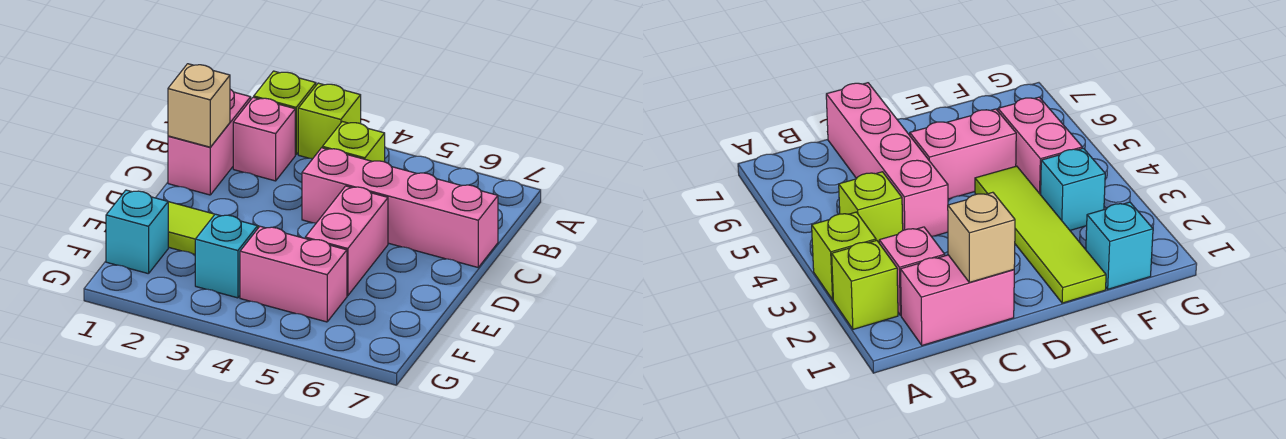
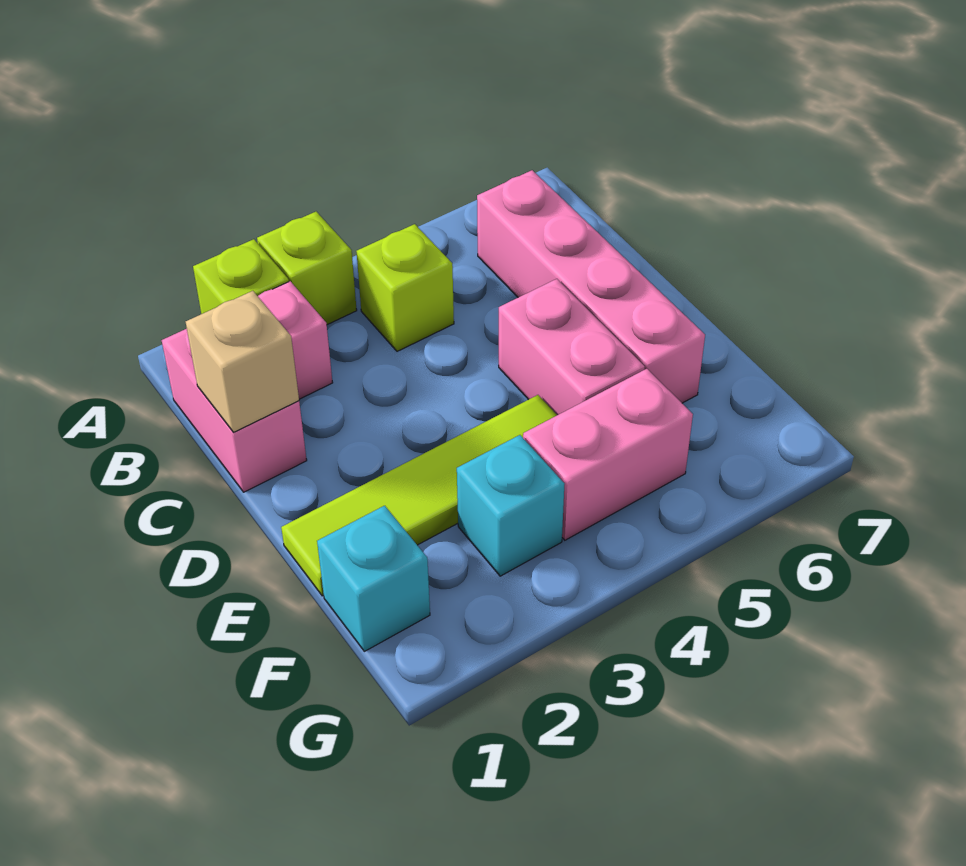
pink 1x4 brick [302,148,498,267] -> pink 1x4 brick turned to [477,170,705,403]

